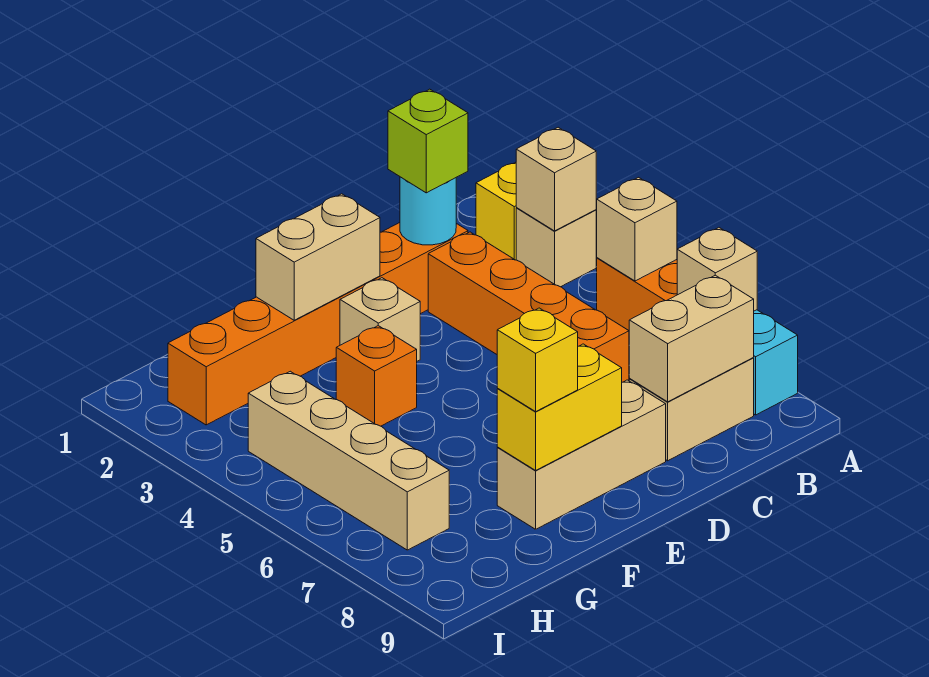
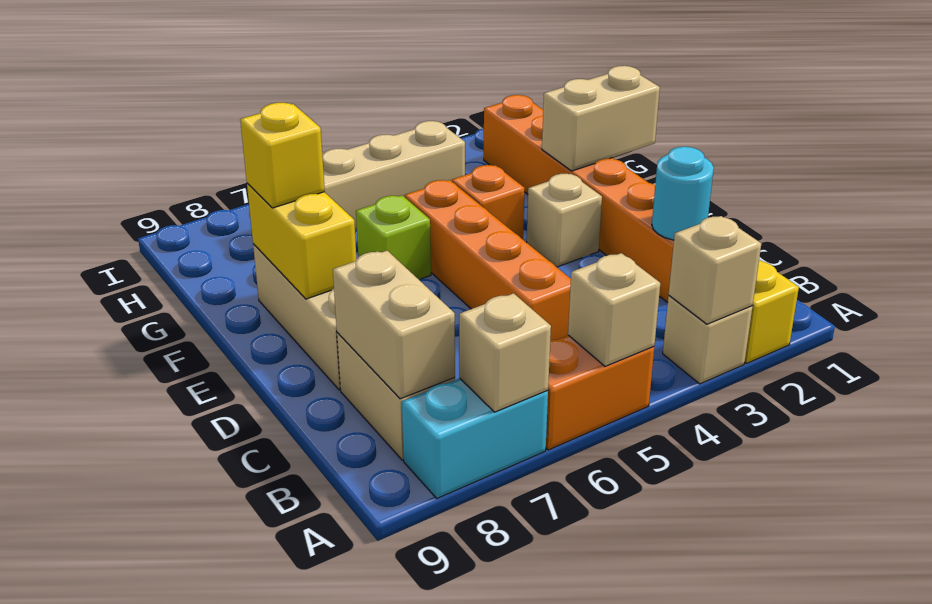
lime 1x1 brick [388,89,468,193] -> lime 1x1 brick moved to [356,196,431,279]
orange 1x4 brick [428,232,629,382] -> orange 1x4 brick turned to [405,180,571,340]
tan 1x2 brick [256,194,380,320] -> tan 1x2 brick turned to [542,66,660,171]

